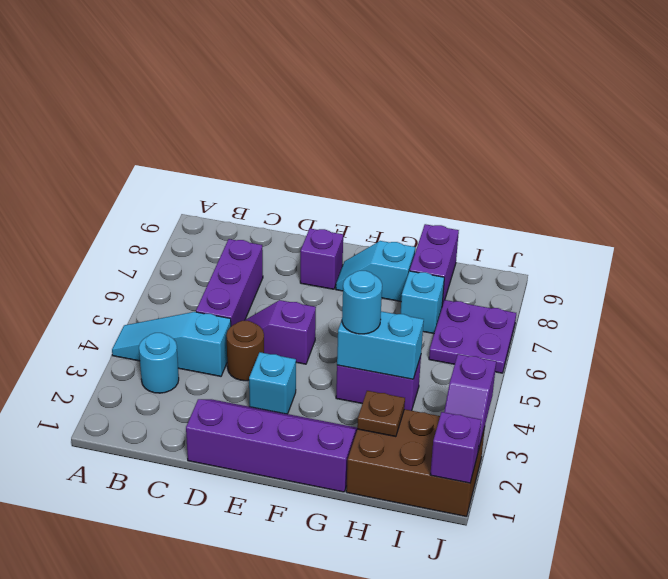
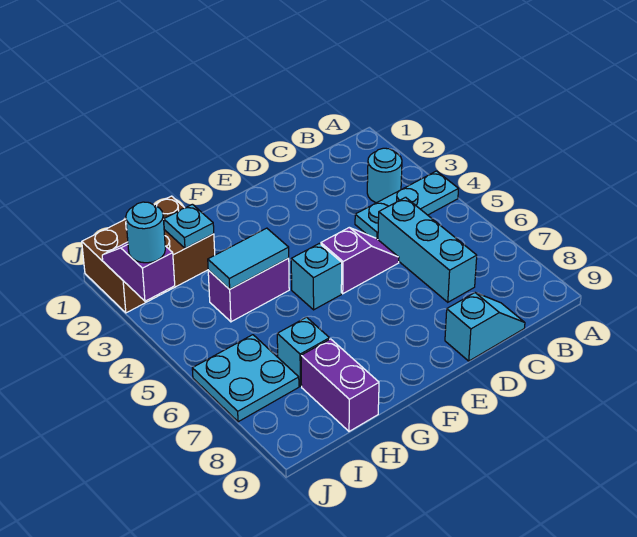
cyan 1x3 slope [112,312,231,376] -> cyan 1x3 plate [355,171,458,239]
purple 1x3 brick [196,239,263,326] -> cyan 1x3 brick [378,197,477,302]
purple 2x4 slope [186,399,357,492] -> none
brown 1x1 round brick [226,321,264,381] -> none
cyan 1x1 brick [249,352,296,414] -> cyan 1x1 brick moved to [291,243,342,310]
purple 1x1 brick [300,229,343,289] -> none
cyan 1x2 slope [336,241,415,301] -> cyan 1x2 slope moved to [445,293,525,361]
cyan 1x2 brick [337,311,424,379] -> cyan 1x2 tile [208,228,289,289]
cyan 1x1 round brick [342,271,382,334] -> cyan 1x1 round brick moved to [126,202,165,263]
brown 1x1 plate [357,391,405,437] -> cyan 1x1 plate [163,204,214,248]
purple 2x2 plate [429,300,516,373] -> cyan 2x2 plate [192,335,299,422]
purple 1x1 brick [430,412,481,483] -> none

